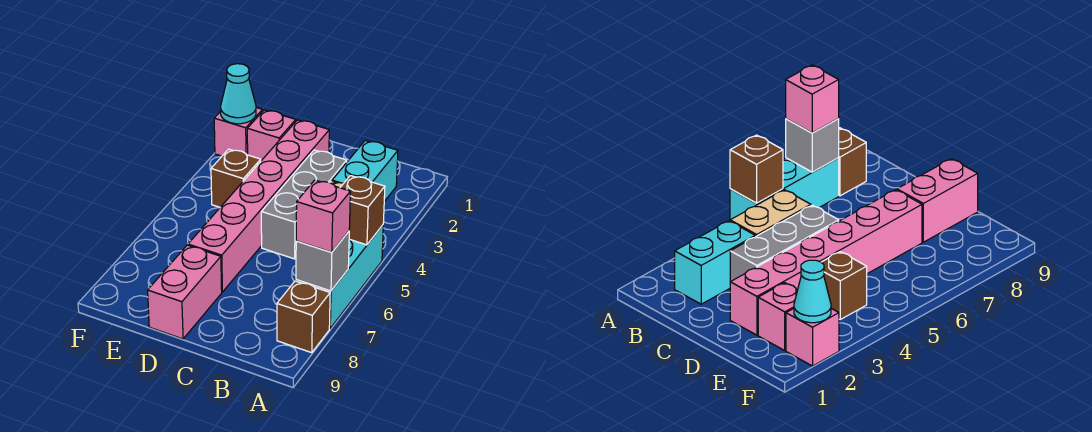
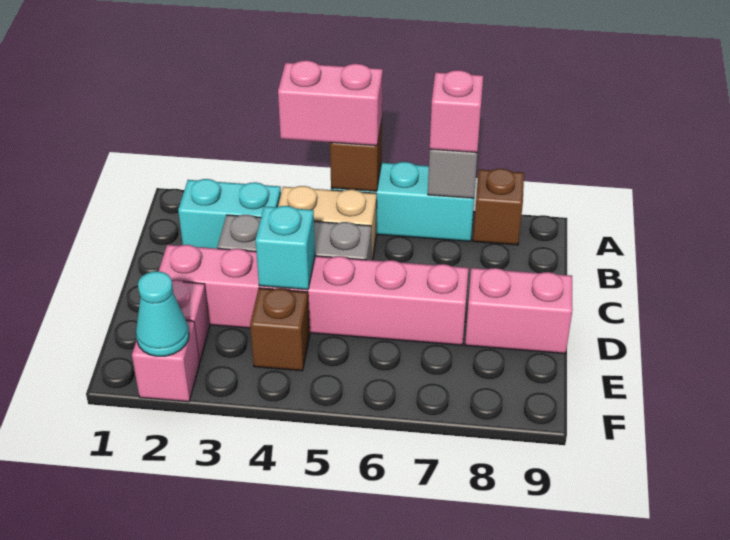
none -> pink 1x2 brick [278,60,383,146]
none -> cyan 1x1 brick [255,206,315,290]

